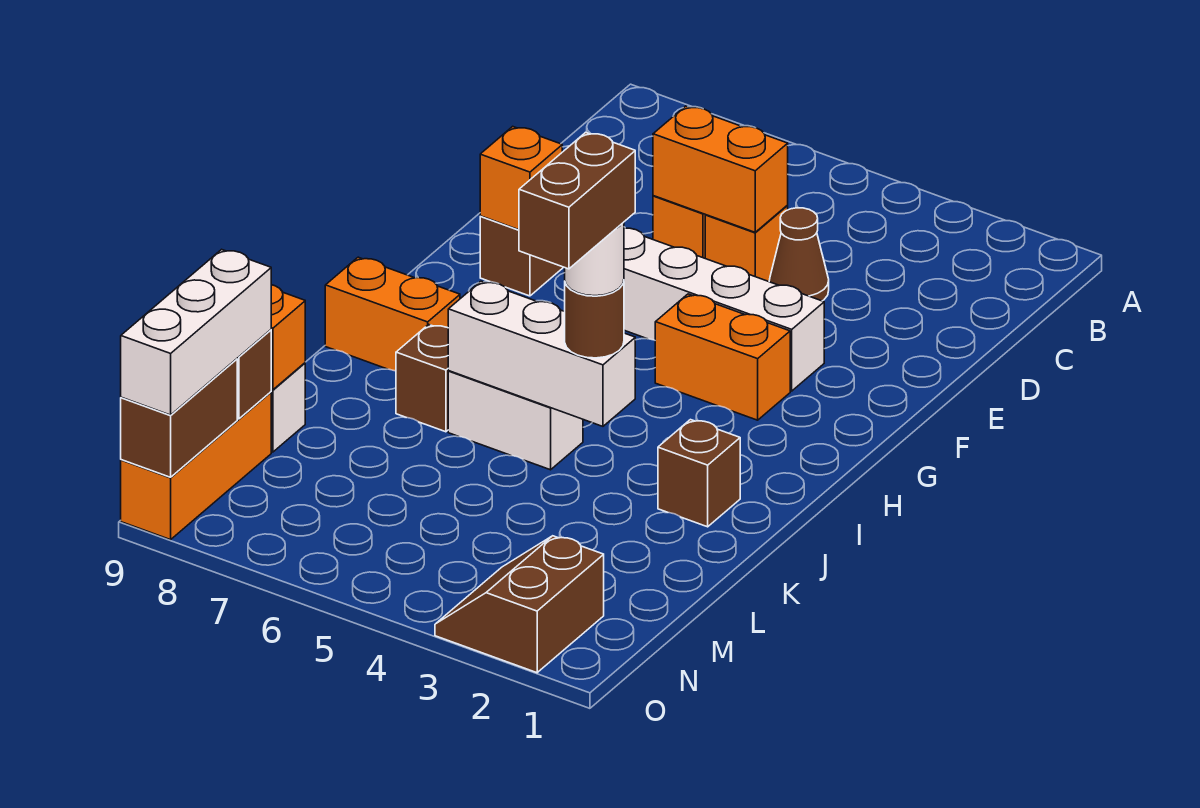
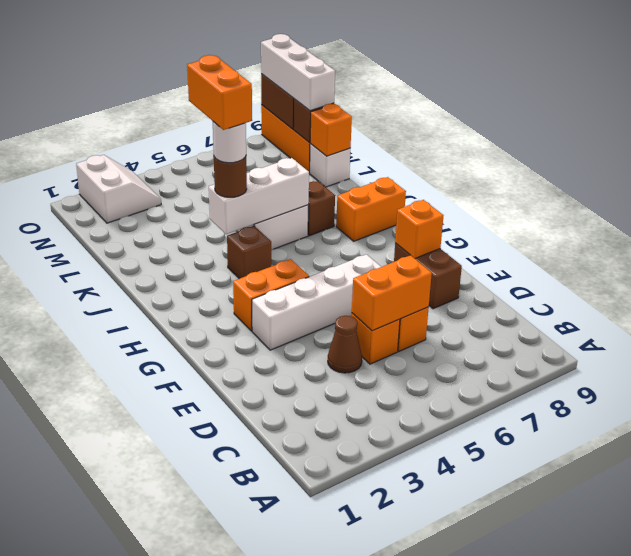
brown 1x1 brick [658,420,740,527] -> brown 1x1 brick moved to [227,226,271,279]
brown 1x2 brick [519,132,635,269] -> orange 1x2 brick [187,55,252,130]
brown 2x2 slope [435,536,604,673] -> white 2x2 slope [76,155,161,223]

